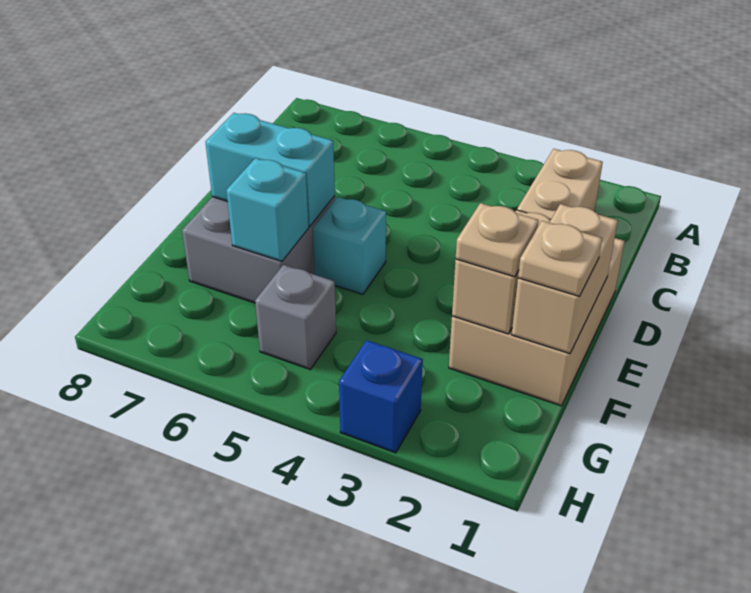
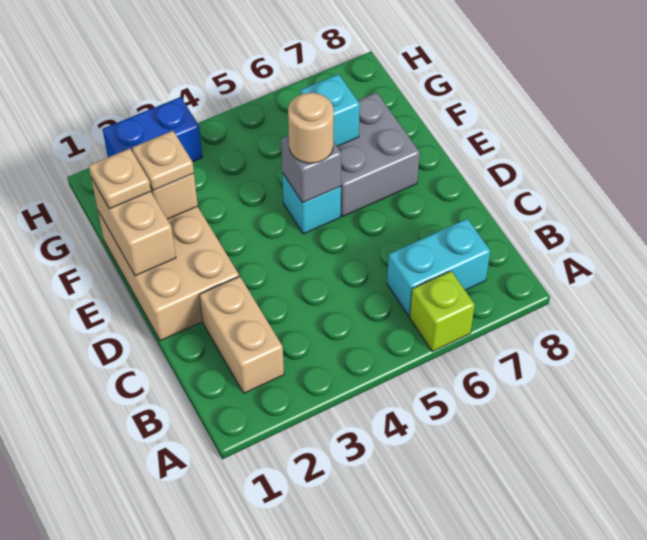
none -> lime 1x1 brick [410,271,475,352]
none -> tan 1x1 round brick [288,93,334,163]
cyan 1x2 brick [205,113,335,227] -> cyan 1x2 brick moved to [387,219,490,316]
grey 1x1 brick [255,265,336,369] -> grey 1x1 brick moved to [281,136,341,203]
blue 1x1 brick [339,340,423,453] -> blue 1x2 brick [103,97,202,162]

